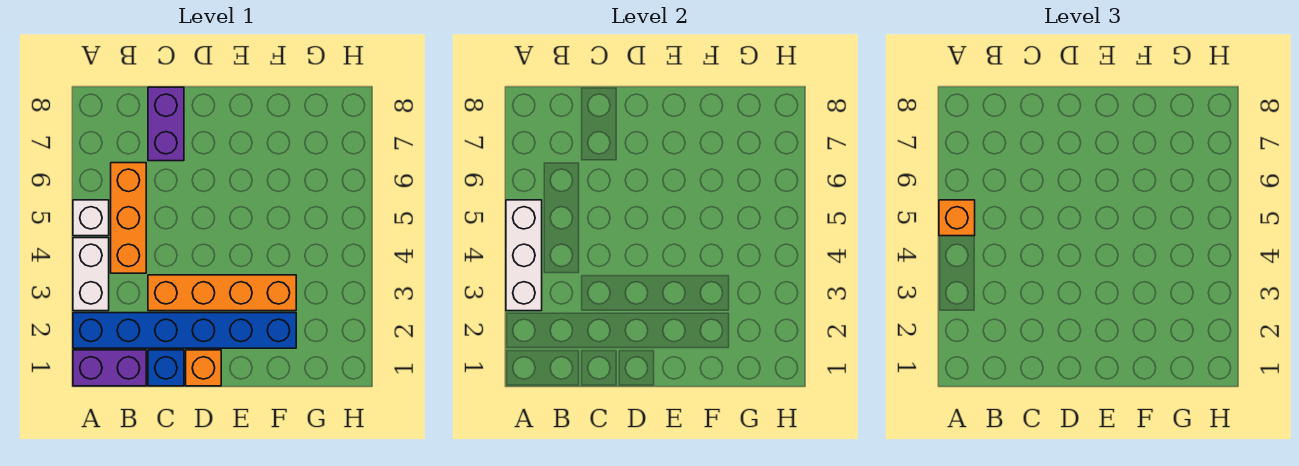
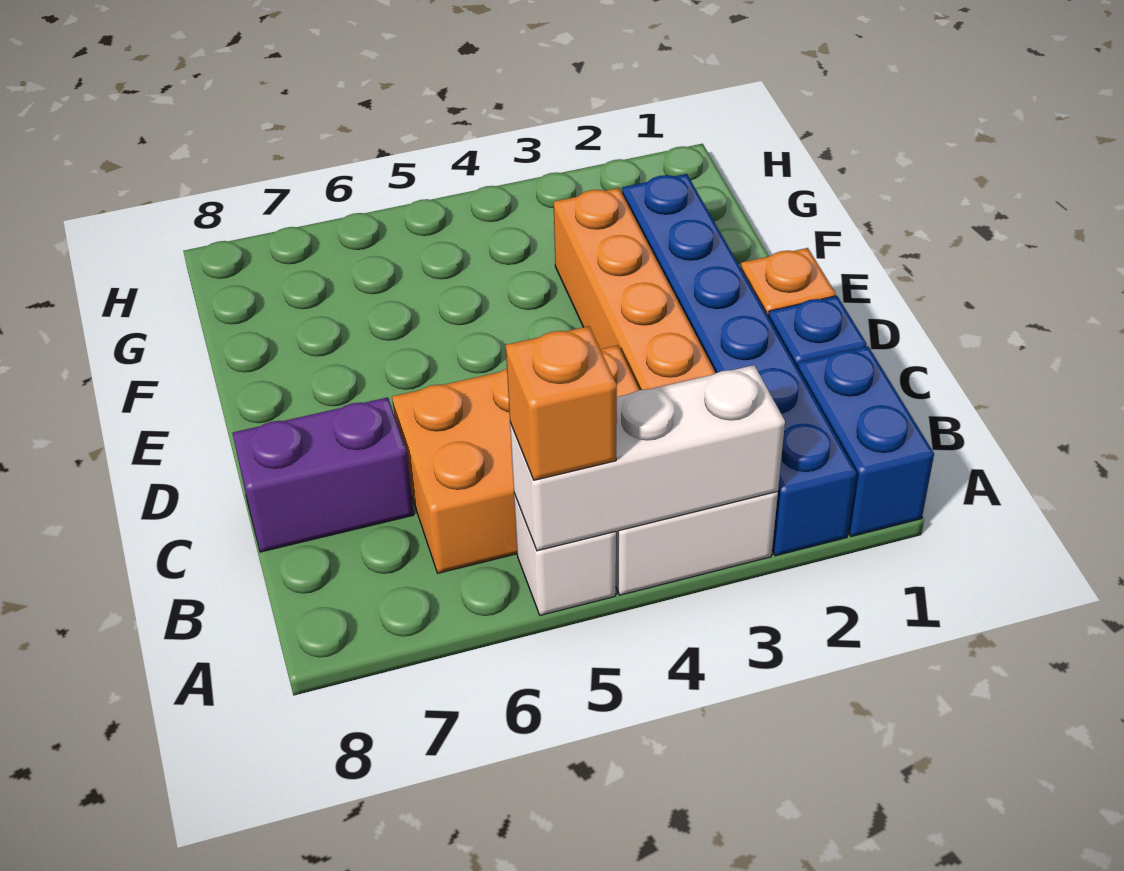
purple 1x2 brick [73,350,146,386] -> blue 1x2 brick [798,346,934,537]
orange 1x3 brick [111,163,146,273] -> orange 2x3 brick [392,345,639,573]

